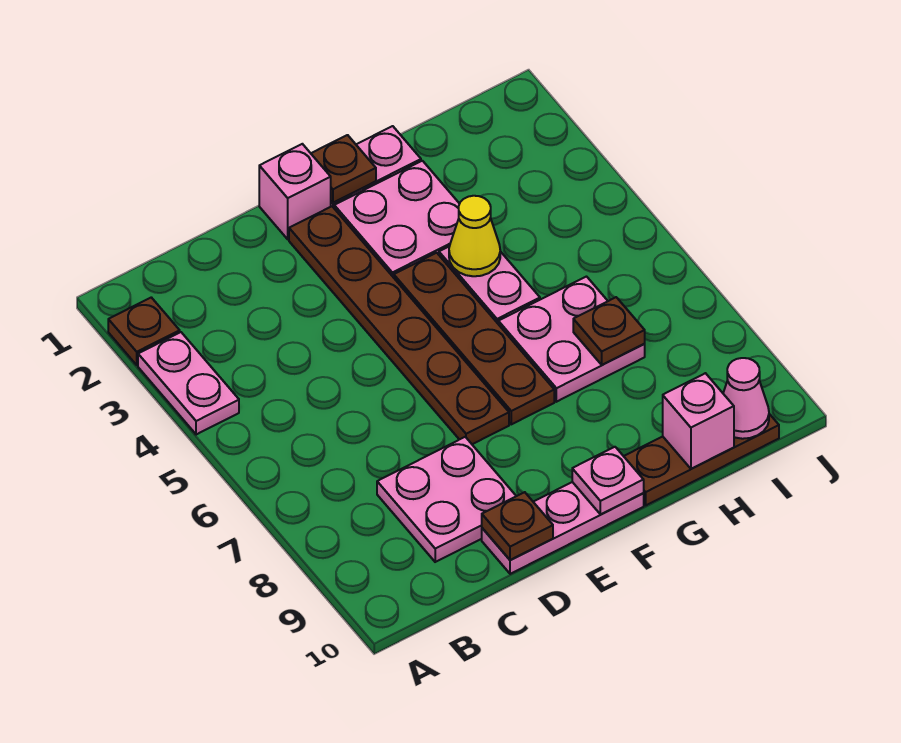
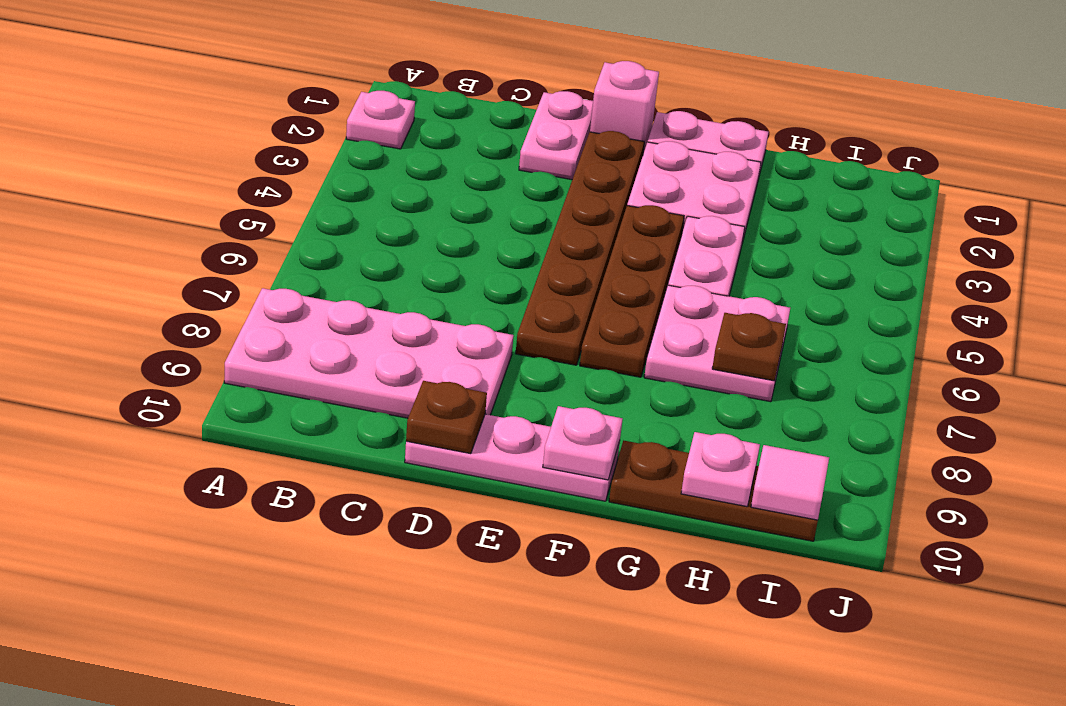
brown 1x1 plate [108,297,180,365] -> pink 1x1 plate [346,91,415,149]
pink 1x2 plate [138,332,239,435] -> pink 1x2 plate moved to [519,91,593,180]
pink 2x2 plate [377,437,516,562] -> pink 2x4 plate [224,288,514,418]
brown 1x1 plate [311,135,376,203] -> none
yellow 1x1 cone [449,196,500,276] -> none
pink 1x1 brick [663,373,734,469] -> pink 1x1 plate [681,432,760,507]
pink 1x1 cone [723,358,769,439] -> pink 1x1 tile [751,445,829,520]

